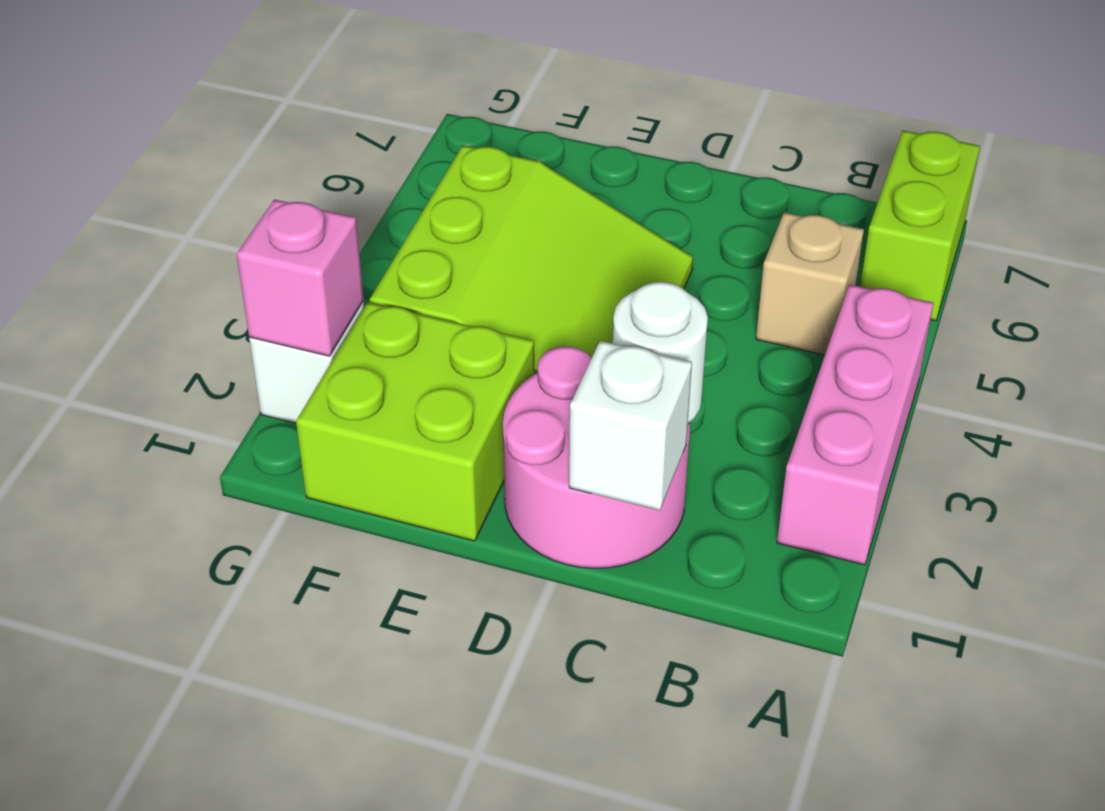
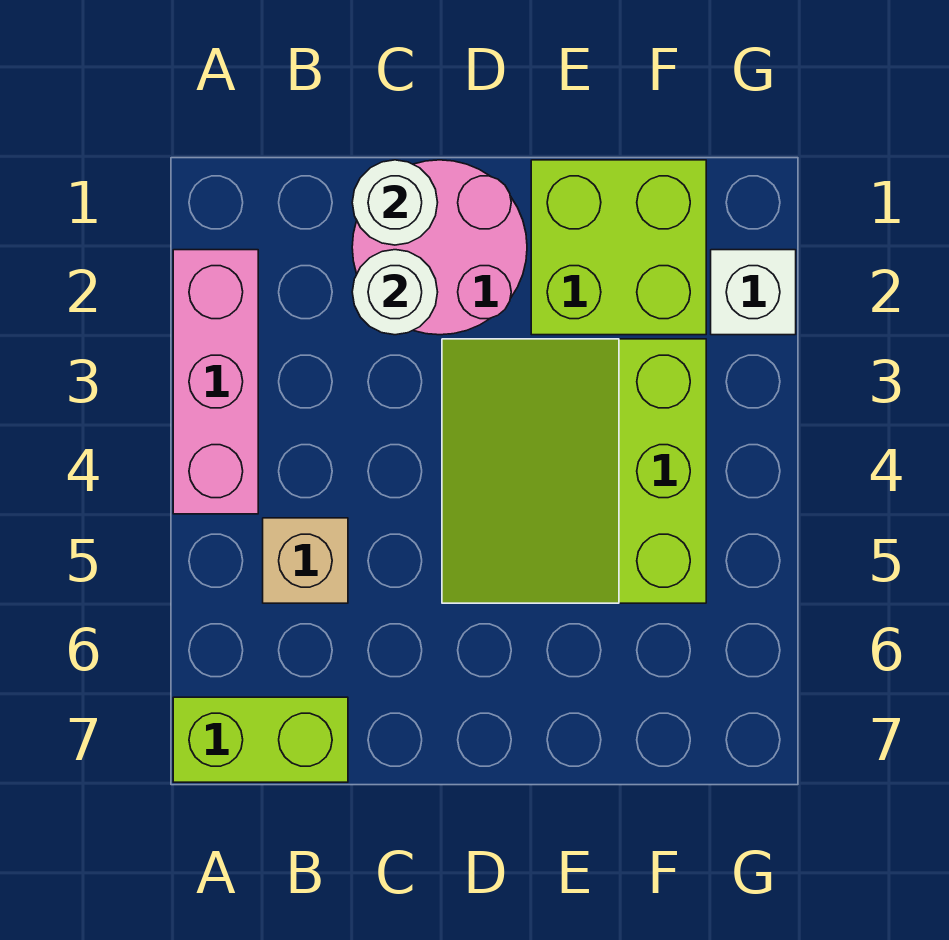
lime 1x2 brick [860,131,980,321] -> lime 1x2 brick turned to [173,697,348,782]
white 1x1 brick [569,341,692,510] -> white 1x1 round brick [352,160,438,245]
pink 1x1 brick [237,199,364,356] -> none

